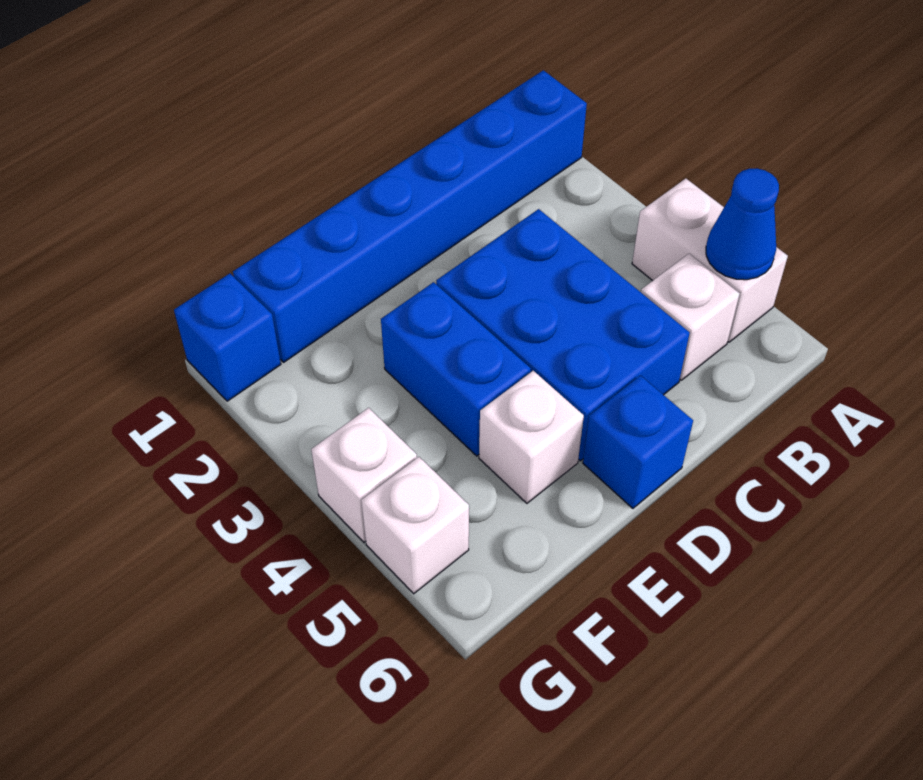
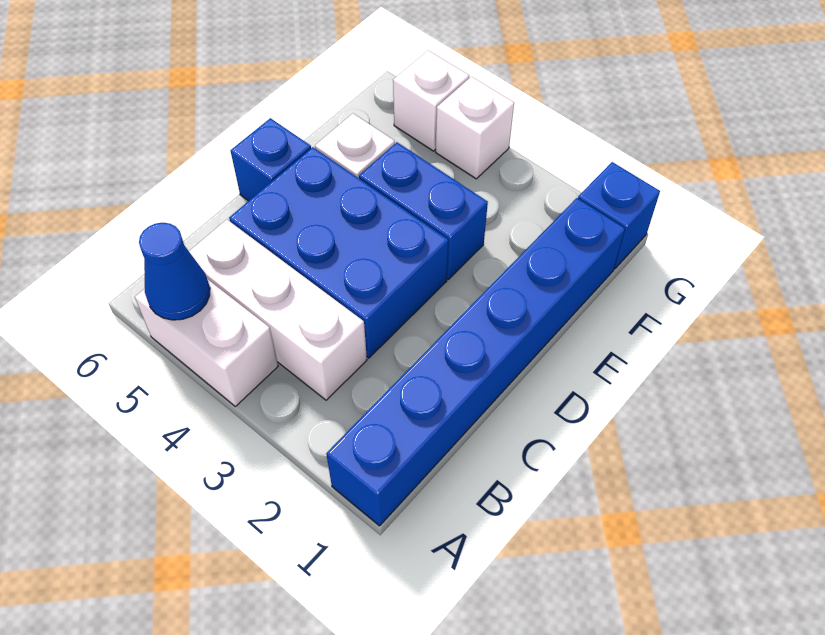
white 1x1 brick [641,254,740,380] -> white 1x3 brick [189,220,367,400]

